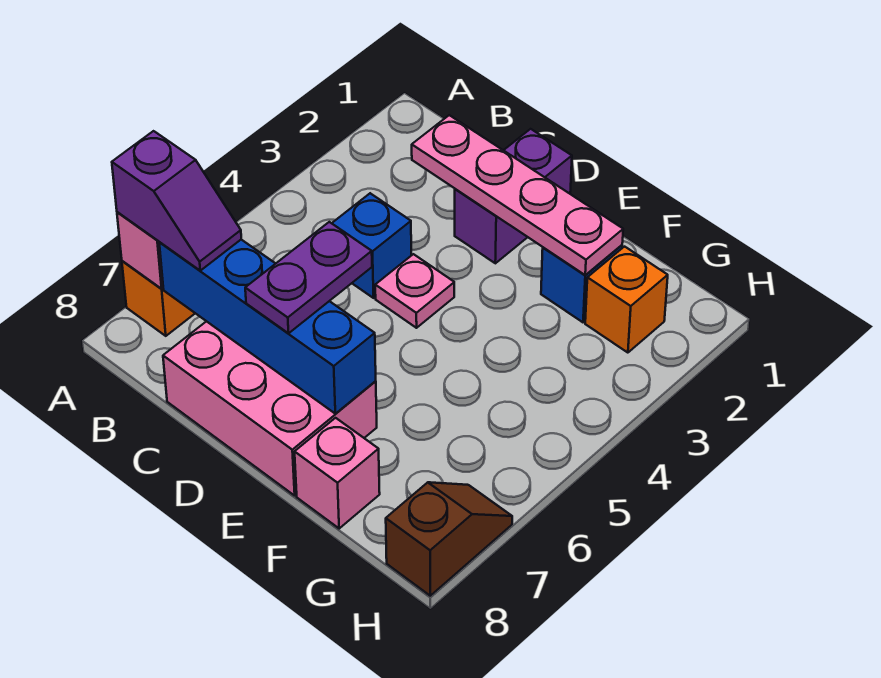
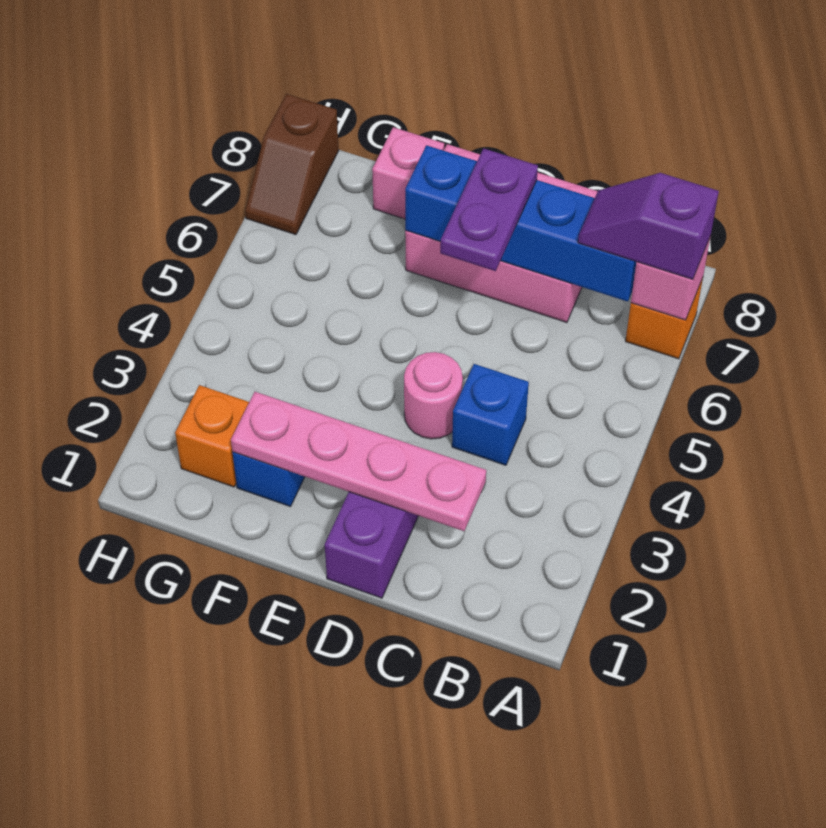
pink 1x1 plate [375,254,454,328] -> pink 1x1 round brick [404,352,463,439]

